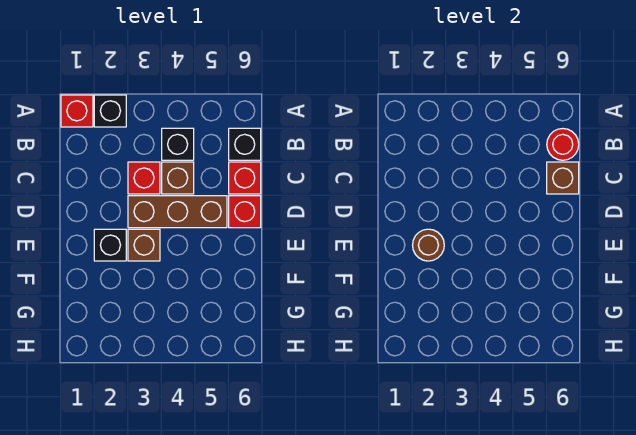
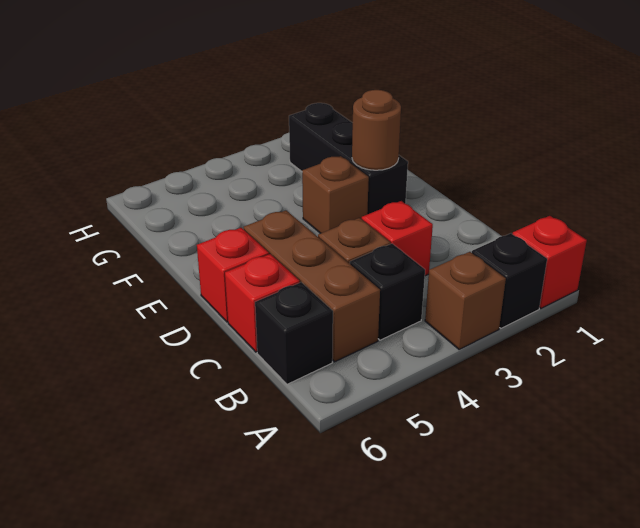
red 1x1 round brick [547,129,579,160] -> none
brown 1x1 brick [547,162,579,194] -> brown 1x1 brick moved to [425,252,506,350]
brown 1x3 brick [128,196,227,228] -> brown 1x3 brick turned to [244,210,380,362]
black 1x1 brick [94,229,126,261] -> black 1x3 brick [289,103,408,214]

